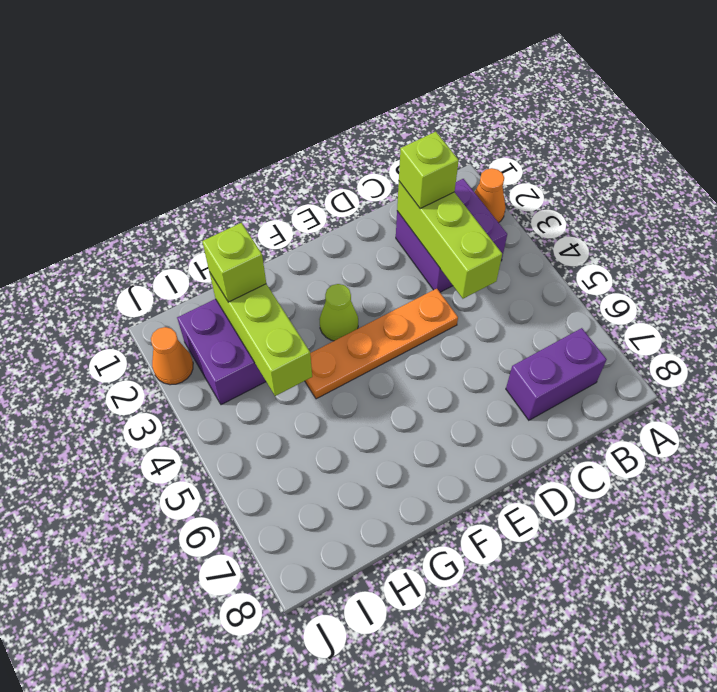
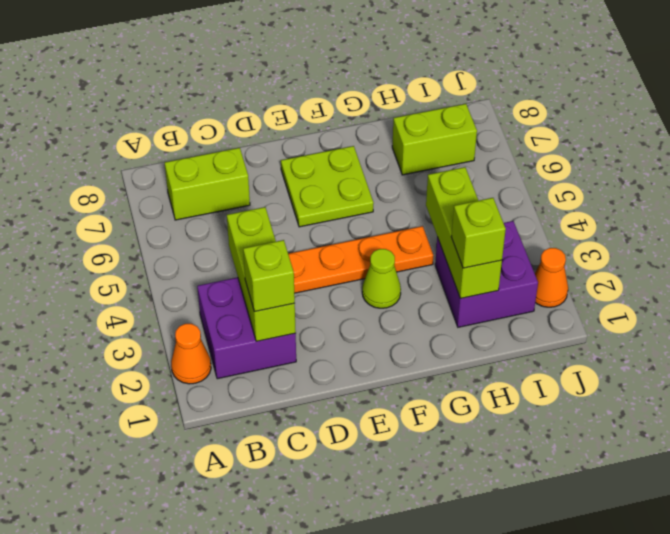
purple 1x2 brick [506,328,607,420] -> lime 1x2 brick [165,148,250,220]
none -> lime 2x2 plate [281,146,374,227]
none -> lime 1x2 brick [392,104,477,175]

